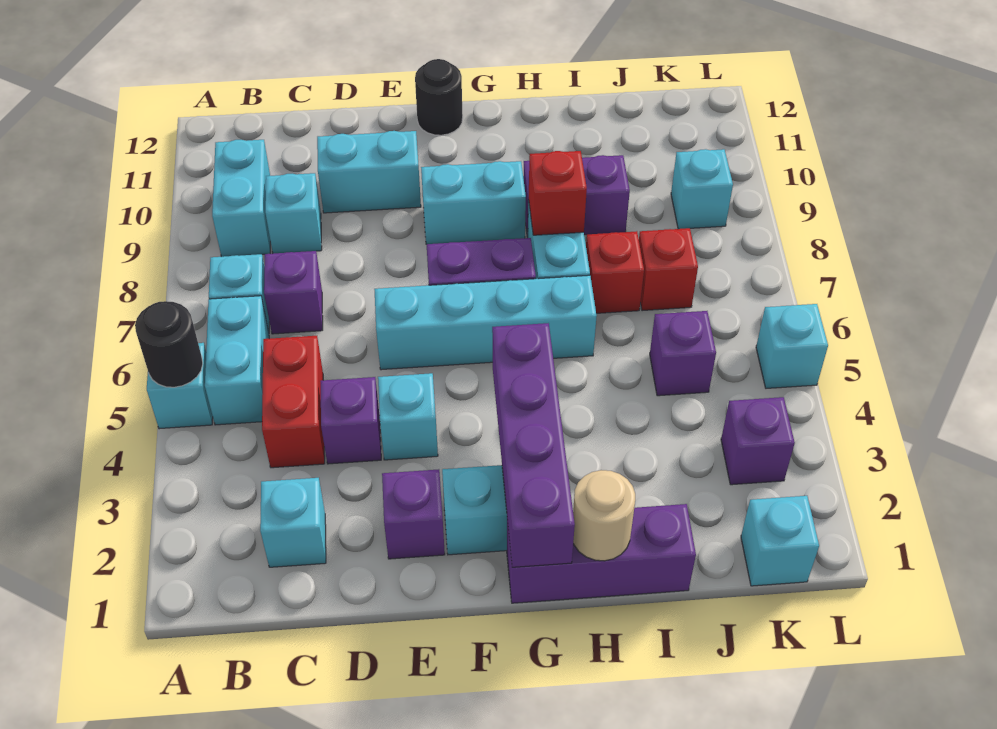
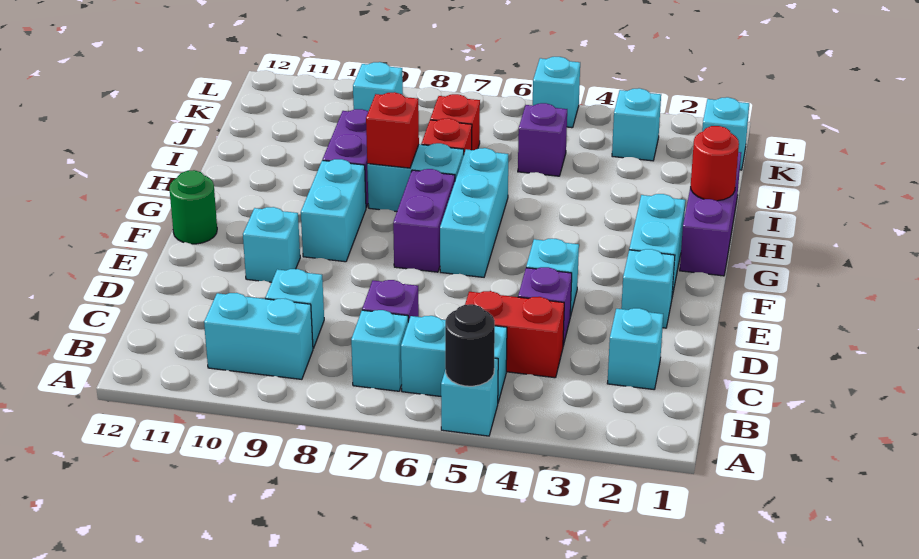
cyan 1x2 brick [317,131,421,213] -> cyan 1x1 brick [243,207,300,282]
purple 1x1 brick [382,469,445,559] -> cyan 1x1 brick [621,249,675,328]
cyan 1x4 brick [374,275,597,370] -> cyan 1x3 brick [440,148,508,277]
black 1x1 round brick [415,59,463,135] -> green 1x1 round brick [169,170,217,244]
purple 1x4 brick [492,323,575,567] -> none
tan 1x1 round brick [573,470,635,561] -> red 1x1 round brick [691,126,739,201]
purple 1x1 brick [721,397,795,485] -> cyan 1x1 brick [612,88,661,161]

